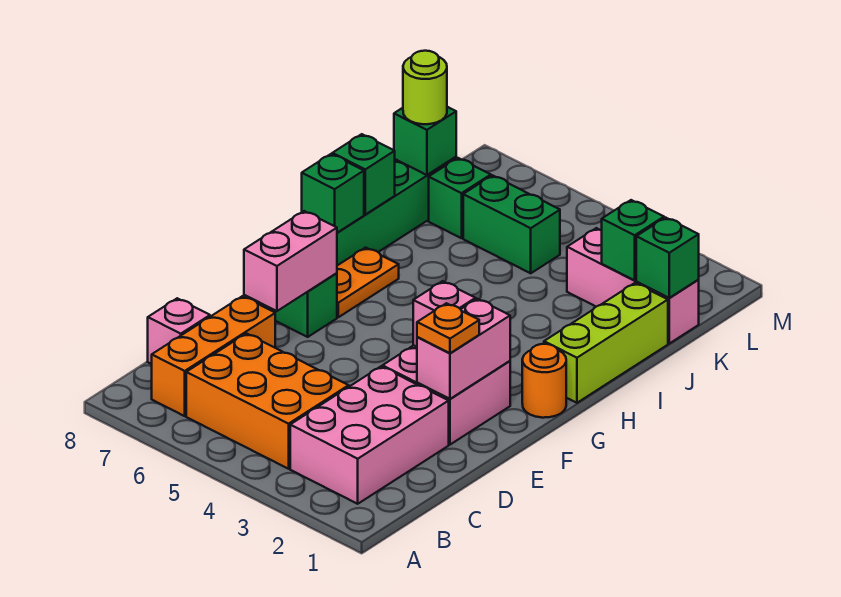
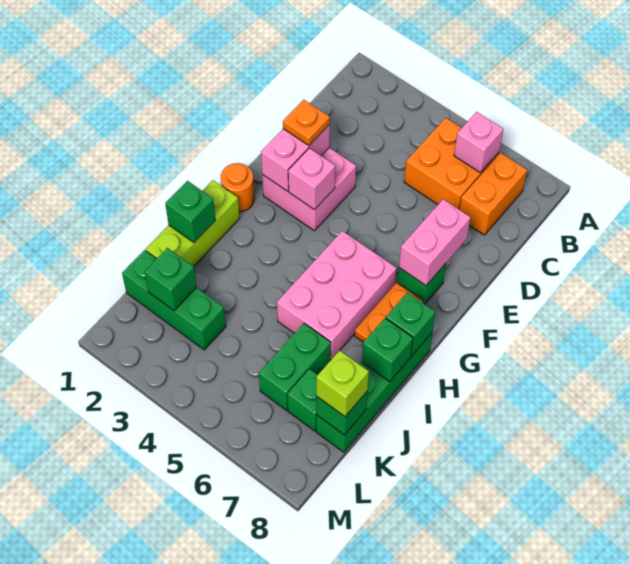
pink 2x3 brick [290,367,449,504] -> pink 2x3 brick moved to [277,231,397,359]
orange 2x3 brick [186,334,349,469] -> orange 2x2 brick [404,118,499,210]
orange 1x3 brick [152,296,275,416] -> orange 1x2 brick [460,153,527,235]
pink 1x1 brick [148,298,210,364] -> pink 1x1 brick moved to [454,112,503,172]
pink 1x3 brick [567,228,699,343] -> green 1x3 brick [122,250,226,350]
green 1x1 brick [636,218,699,298] -> green 1x1 brick moved to [165,181,215,242]
green 1x2 brick [463,175,560,273] -> green 1x2 brick turned to [259,323,331,410]
lime 1x1 round brick [403,51,447,124] -> lime 1x1 brick [316,350,369,416]

